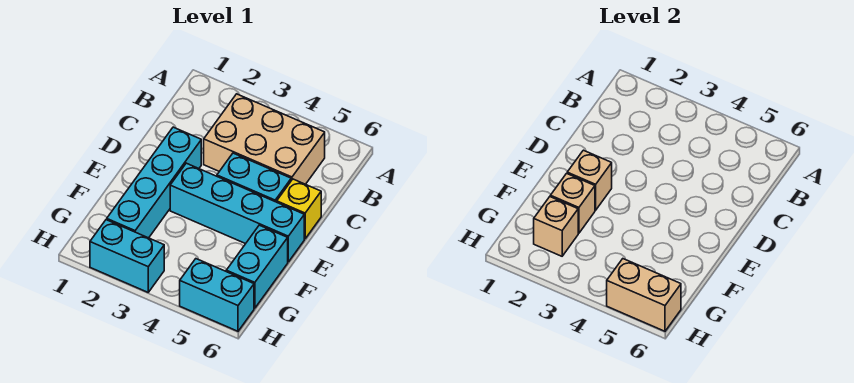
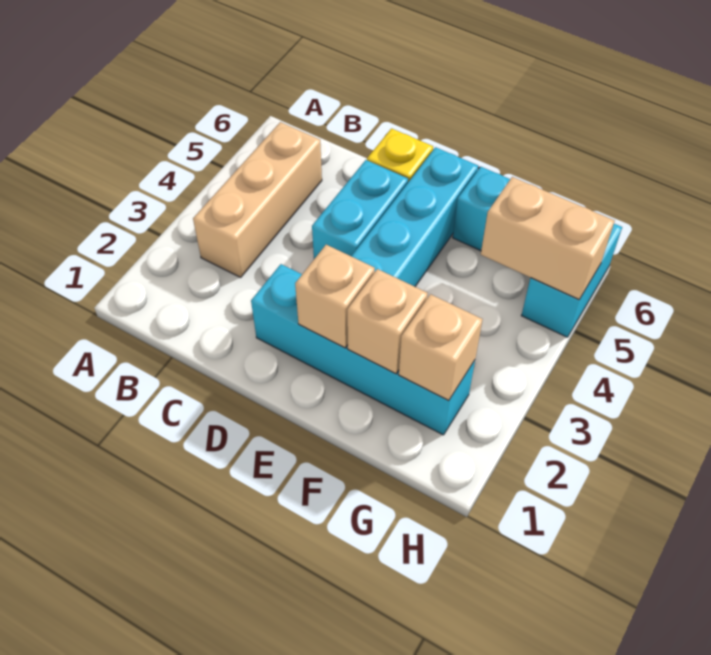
tan 2x3 brick [204,94,325,184] -> tan 1x3 brick [193,122,322,277]
cyan 1x2 brick [90,220,164,292] -> none
tan 1x2 brick [607,259,681,331] -> tan 1x2 brick turned to [481,177,615,300]

